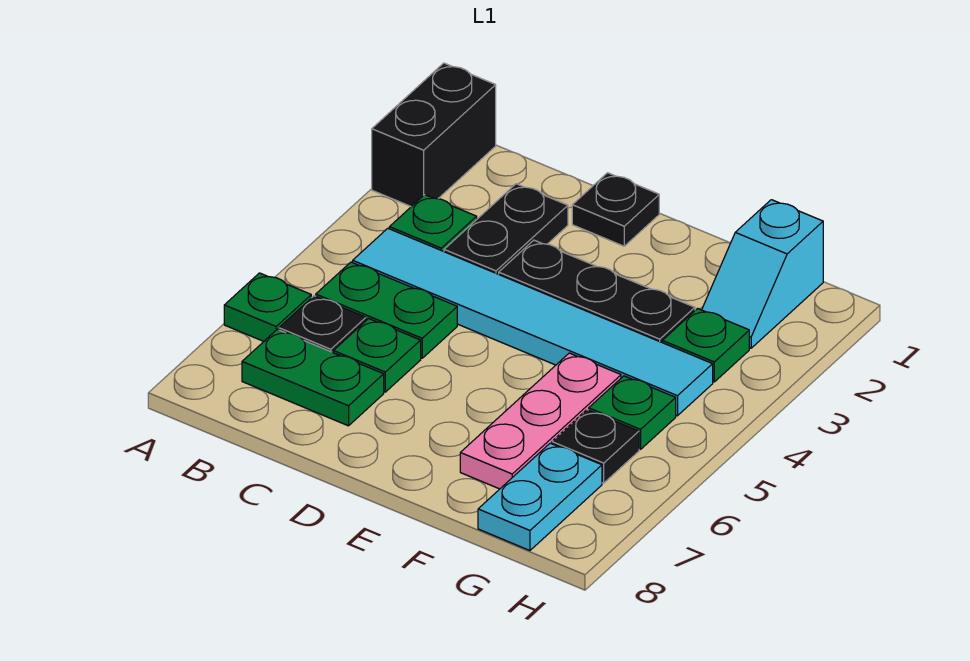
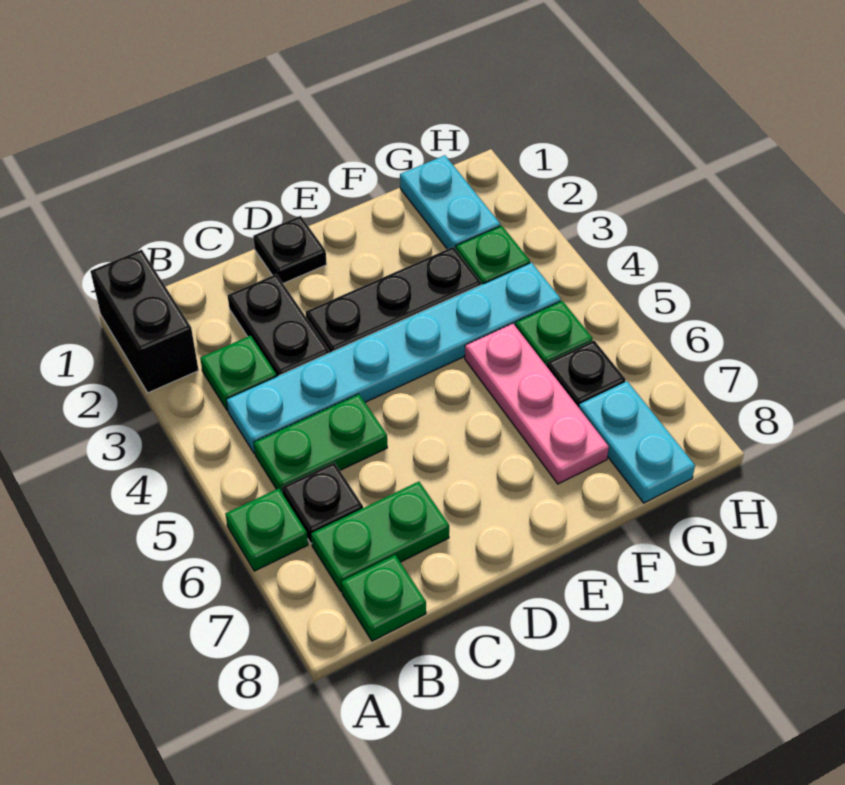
cyan 1x6 tile [353,228,713,416] -> cyan 1x6 plate [226,263,561,453]
green 1x1 plate [333,319,421,392] -> green 1x1 plate moved to [341,555,426,641]
cyan 1x2 slope [702,200,823,348] -> cyan 1x2 plate [400,155,500,249]

